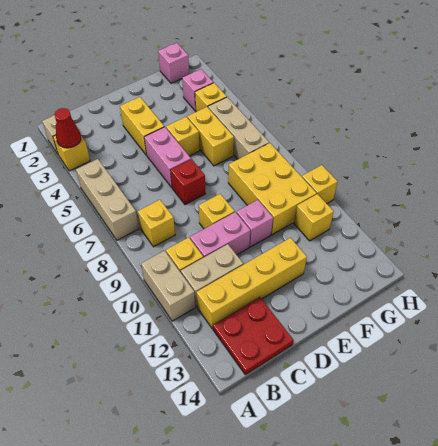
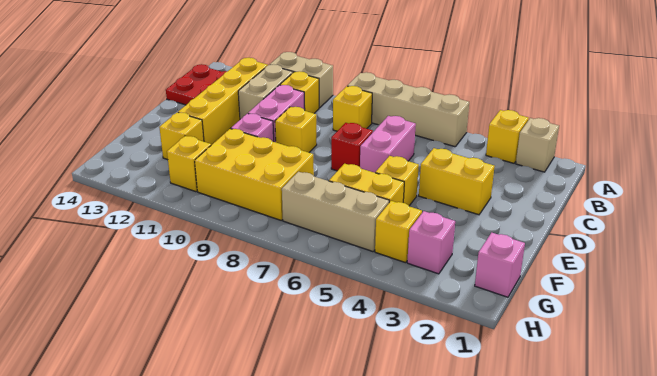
red 1x1 cone [54,108,81,148] -> none
tan 1x3 brick [76,159,139,240] -> tan 1x4 brick [348,72,469,147]
pink 1x2 brick [144,127,191,187] -> pink 1x2 brick turned to [360,116,416,173]
yellow 1x1 brick [302,165,338,203] -> yellow 1x1 brick moved to [159,112,204,160]

